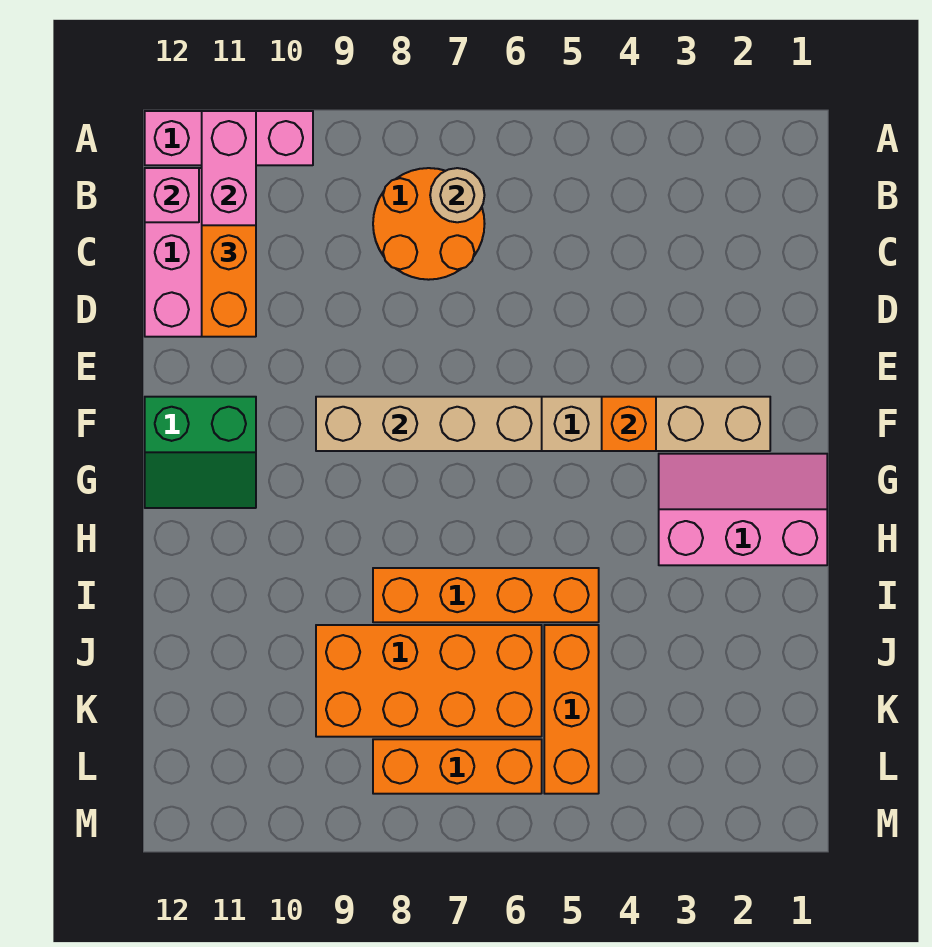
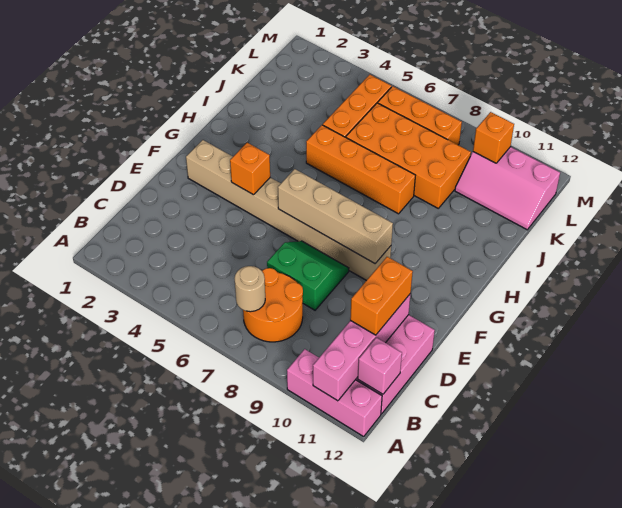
green 2x2 slope [145,397,256,508] -> green 2x2 slope moved to [267,241,349,310]
pink 2x3 slope [659,454,827,565] -> pink 2x3 slope moved to [455,147,560,230]
none -> orange 1x1 brick [473,112,514,163]

